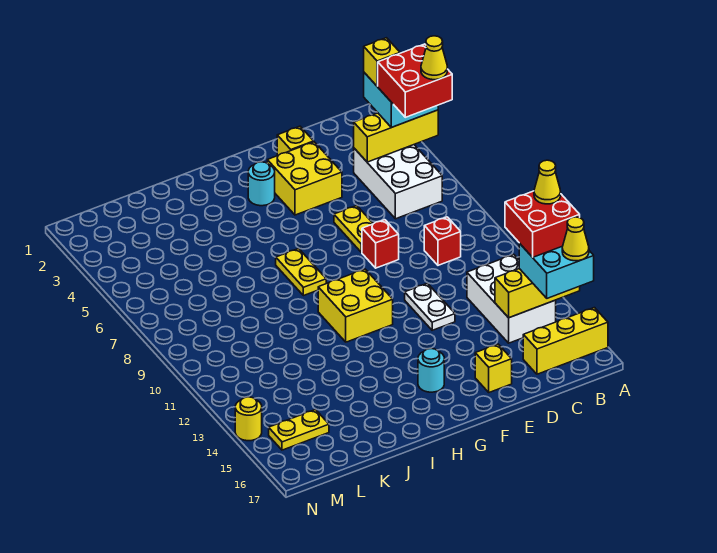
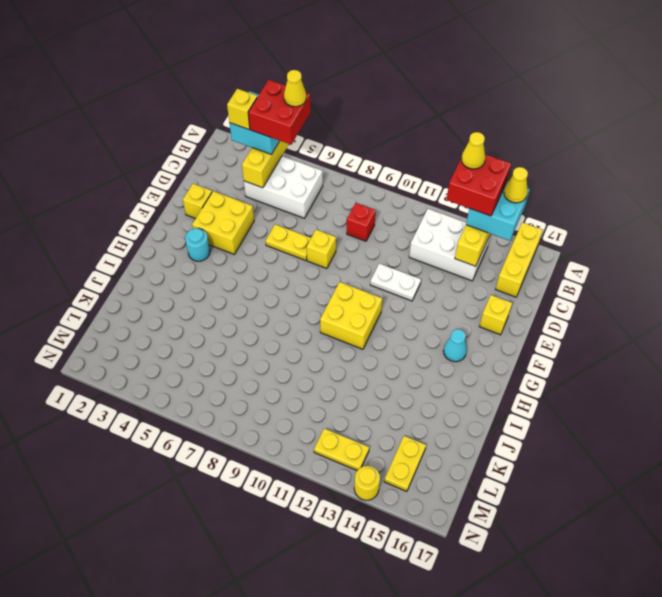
red 1x1 brick [362,220,399,268] -> yellow 1x1 brick [307,230,336,269]
cyan 1x1 round brick [418,349,444,392] -> cyan 1x1 cone [443,329,467,362]
yellow 1x2 plate [276,249,326,296] -> yellow 1x2 plate moved to [314,429,369,470]

